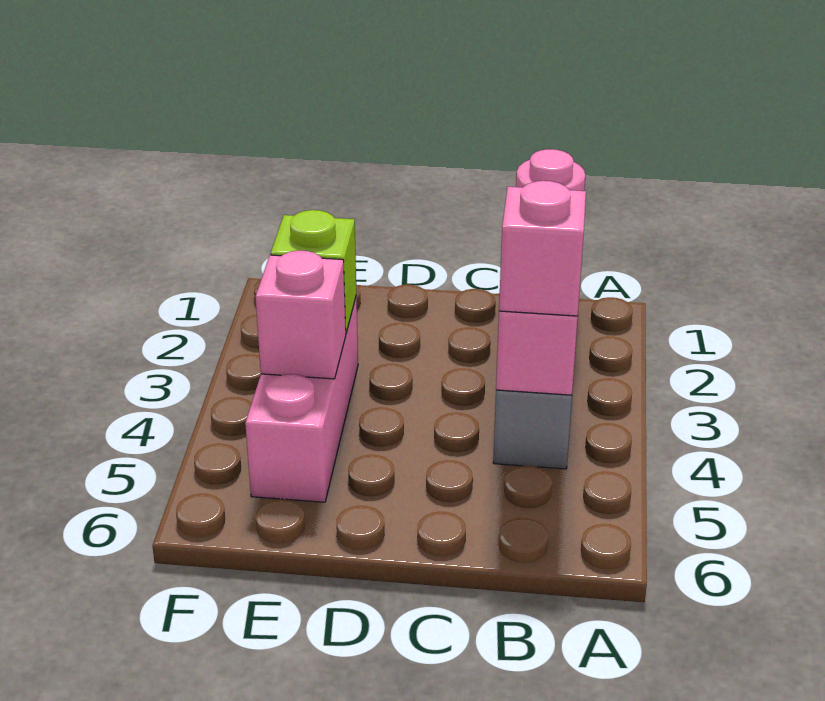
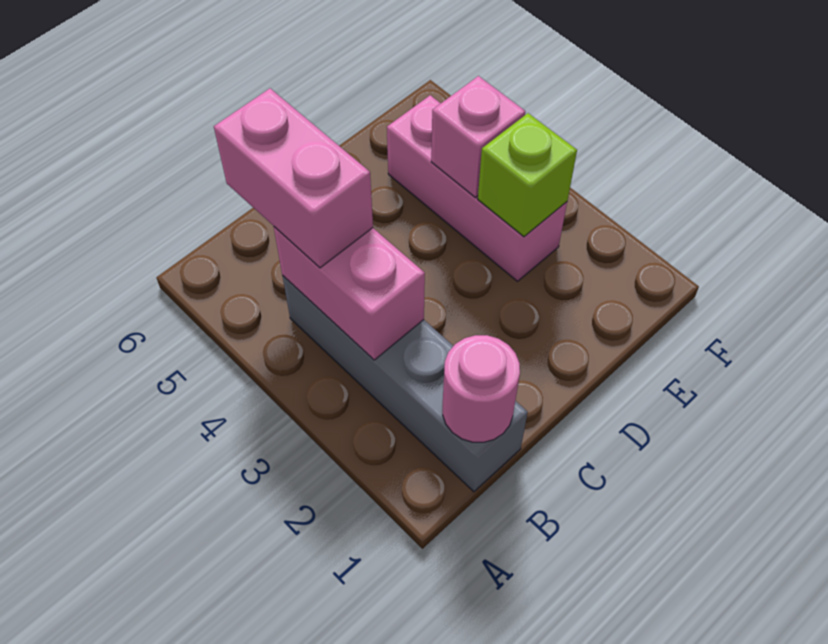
pink 1x1 brick [499,181,586,316] -> pink 1x2 brick [214,88,373,268]

